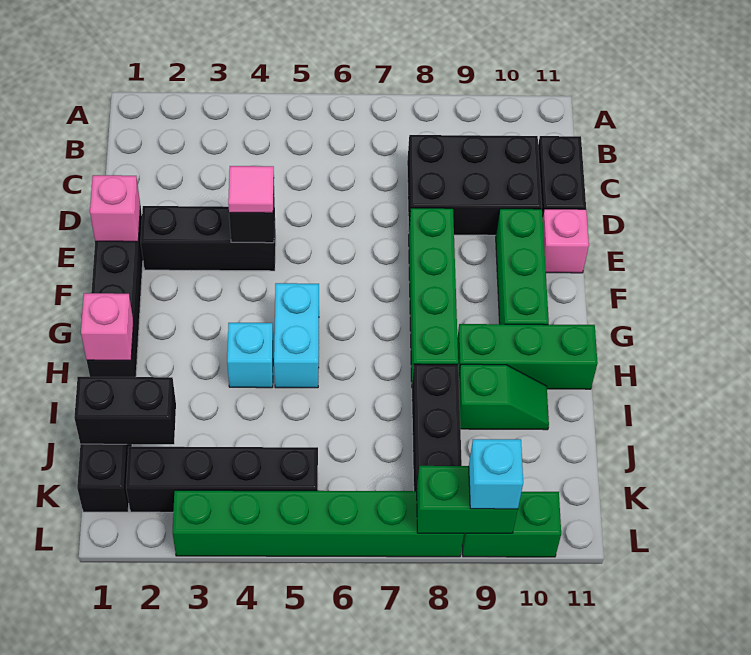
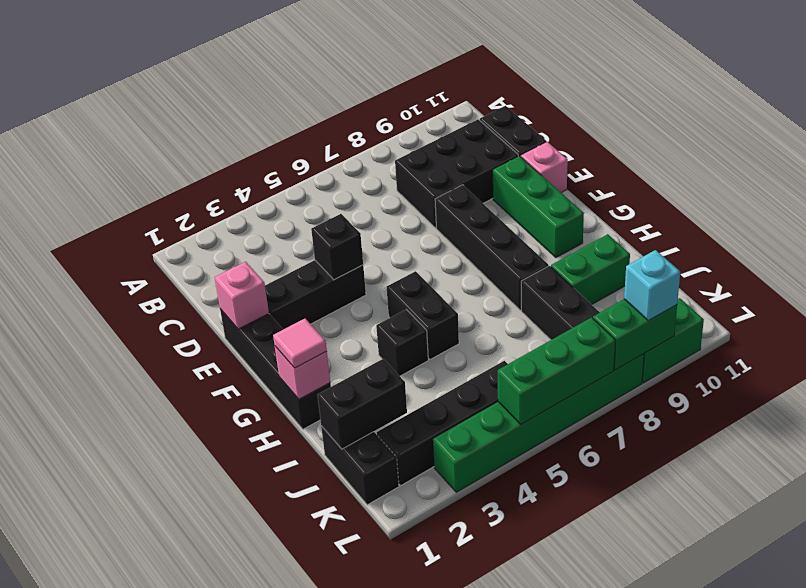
pink 1x1 tile [228,166,274,213] -> pink 1x1 tile moved to [273,319,327,368]
green 1x4 brick [409,208,458,382] -> black 1x4 brick [435,185,549,310]
cyan 1x2 brick [274,283,319,388] -> black 1x2 brick [387,271,459,359]
cyan 1x1 brick [227,323,273,388] -> black 1x1 brick [376,310,428,376]
green 1x3 brick [457,324,598,389] -> green 1x3 brick moved to [497,317,616,425]
green 1x2 slope [459,364,549,430] -> green 1x2 brick [551,234,630,305]

